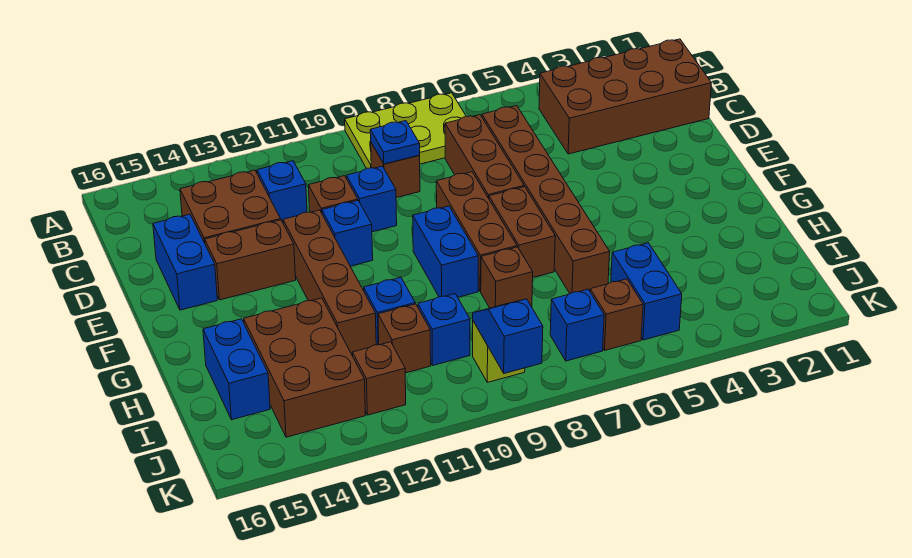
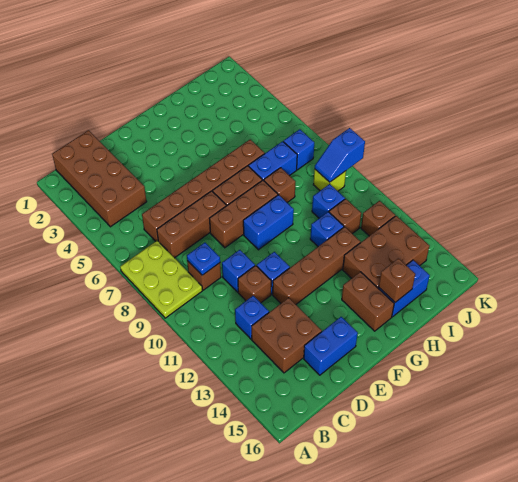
brown 1x2 brick [205,220,296,300] -> brown 1x2 brick moved to [342,272,394,331]
blue 1x2 brick [611,243,682,340] -> blue 1x2 brick moved to [249,141,297,181]
brown 1x1 brick [590,279,643,350] -> brown 1x1 brick moved to [379,258,415,302]

